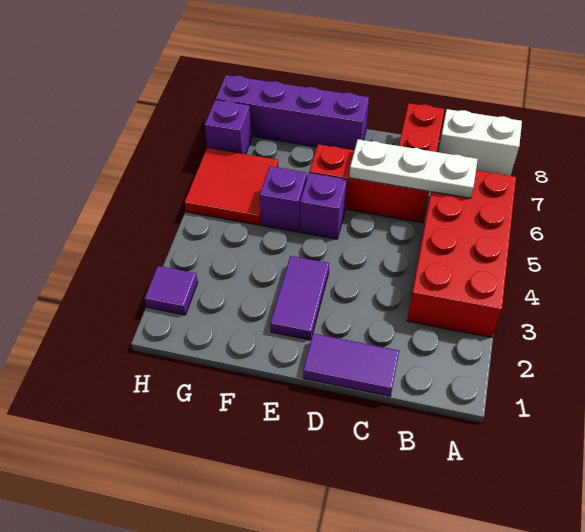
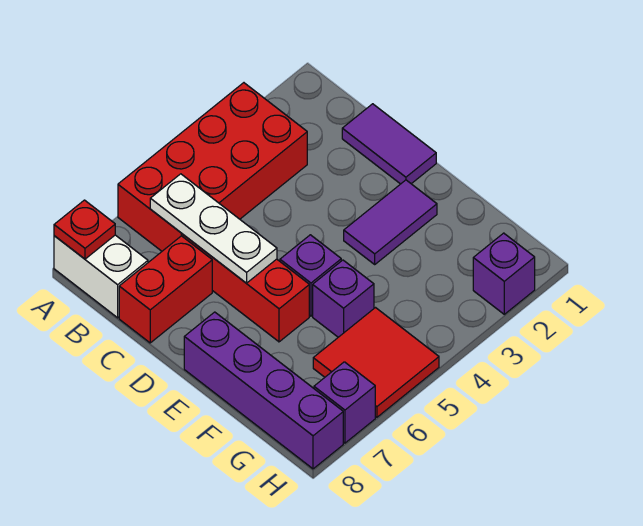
none -> red 1x1 plate [54,200,115,259]
purple 1x1 tile [144,266,198,315] -> purple 1x1 brick [473,233,535,314]

